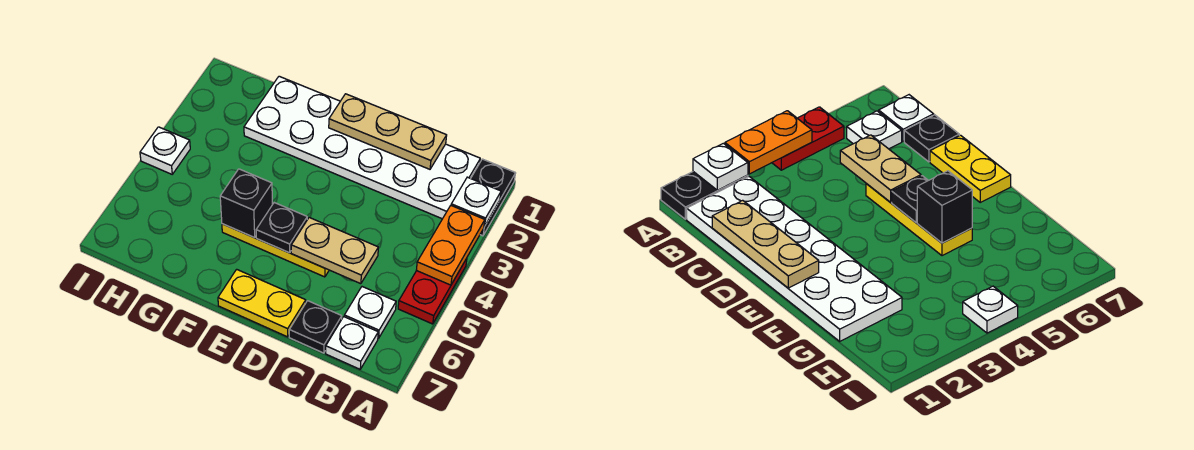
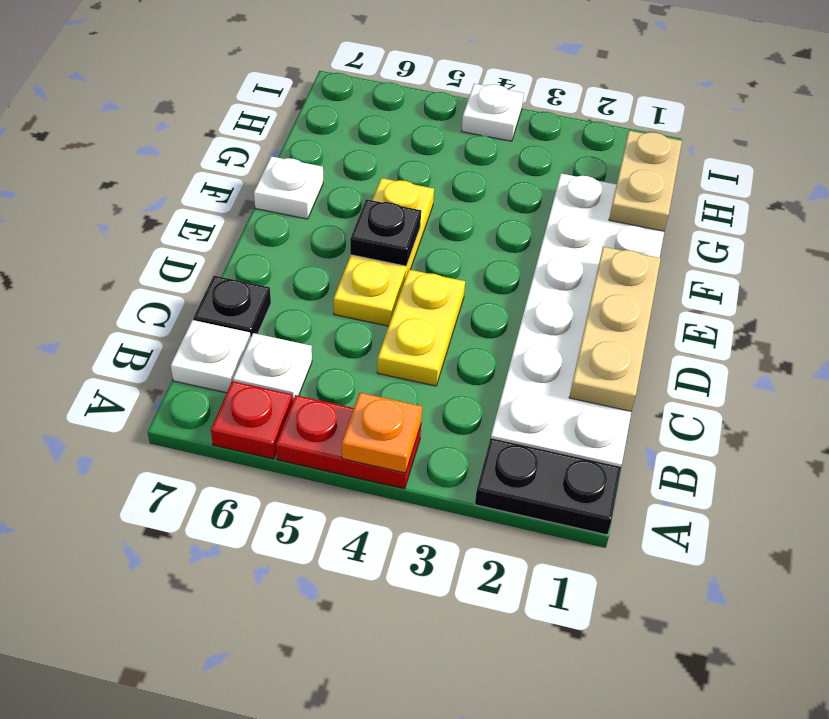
white 1x1 plate [451,177,501,227] -> white 1x1 plate moved to [254,156,323,219]
orange 1x2 plate [416,206,485,285] -> orange 1x1 plate [342,393,422,473]
none -> red 1x1 plate [211,381,293,459]
tan 1x2 plate [291,218,378,284] -> tan 1x2 plate moved to [609,131,682,231]
yellow 1x2 plate [218,269,306,337] -> yellow 1x2 plate moved to [377,270,465,386]
black 1x1 brick [220,169,272,238] -> none

